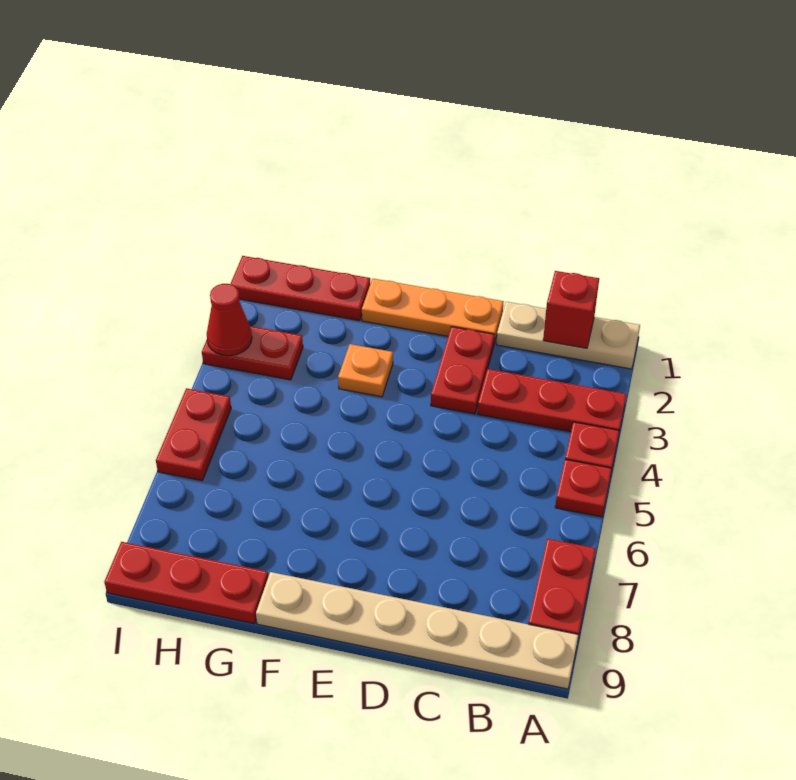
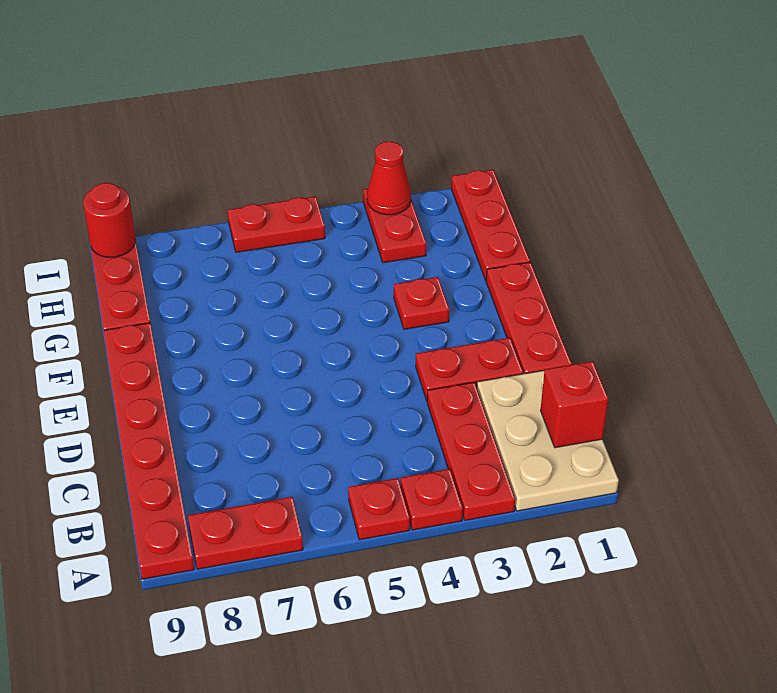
tan 1x3 plate [496,302,640,369] -> tan 2x3 plate [477,370,619,511]
tan 1x6 plate [256,572,578,689] -> red 1x6 plate [104,323,194,579]
orange 1x3 plate [362,279,504,343] -> red 1x3 plate [486,262,572,374]
orange 1x1 plate [338,344,393,397] -> red 1x1 plate [394,277,449,329]
none -> red 1x1 round brick [83,183,135,257]

